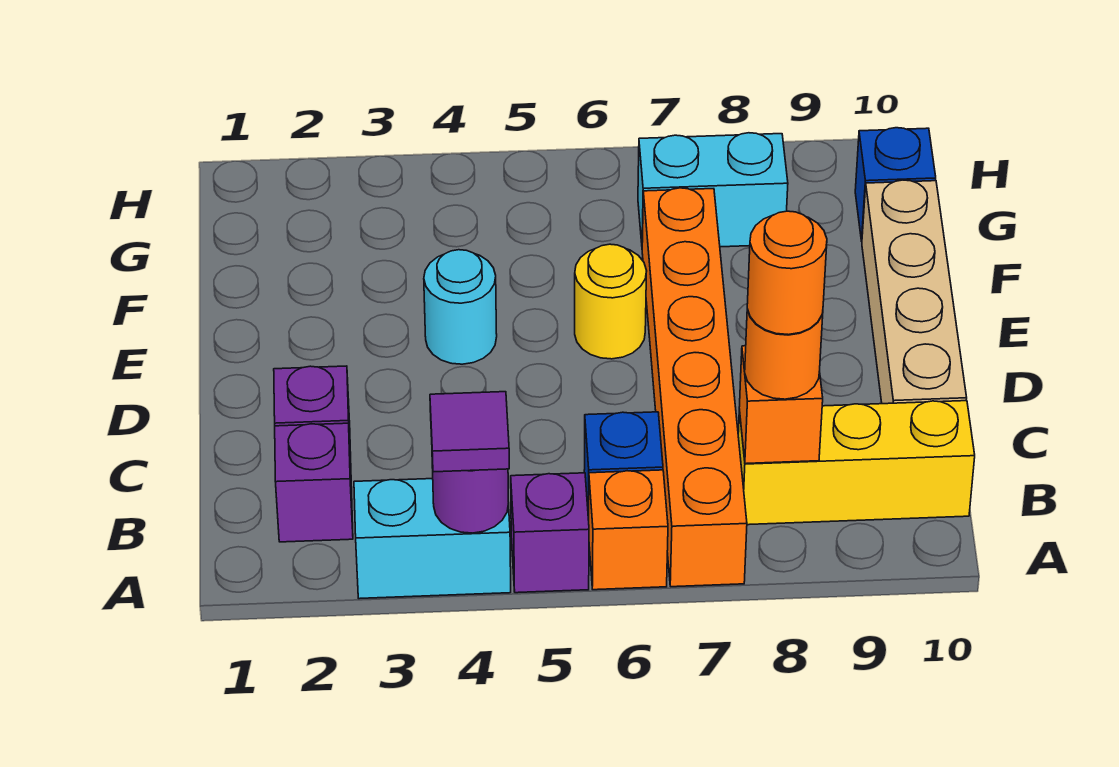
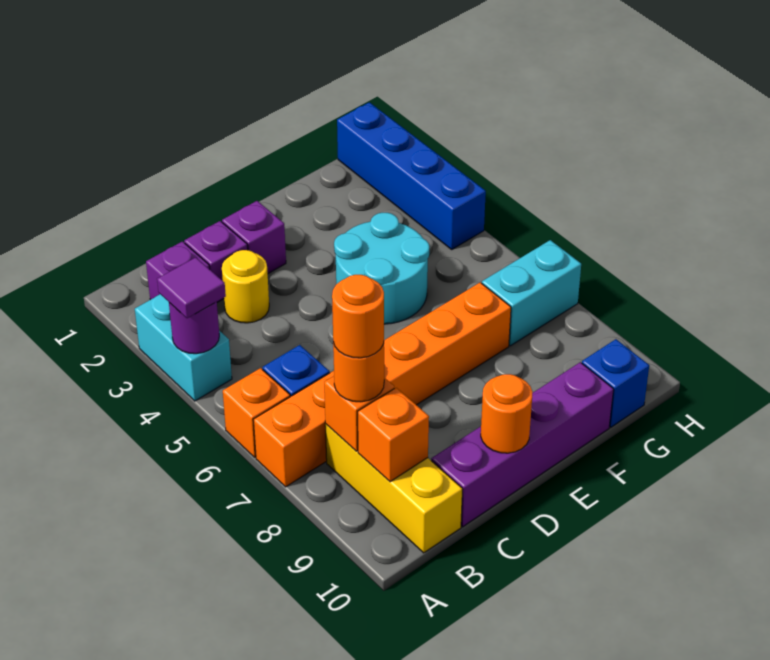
purple 1x1 brick [511,473,589,593] -> purple 1x1 brick moved to [222,201,286,274]
none -> orange 1x1 brick [358,388,429,482]
tan 1x4 brick [862,180,967,404] -> purple 1x4 brick [431,362,614,527]
none -> orange 1x1 round brick [481,374,532,453]
cyan 1x1 round brick [424,250,497,364] -> cyan 2x2 round brick [334,213,429,324]
yellow 1x1 round brick [575,244,647,359] -> yellow 1x1 round brick moved to [222,250,269,323]
cyan 1x2 brick [638,133,788,247] -> cyan 1x2 brick turned to [482,240,581,346]
none -> blue 1x4 brick [337,102,486,249]

